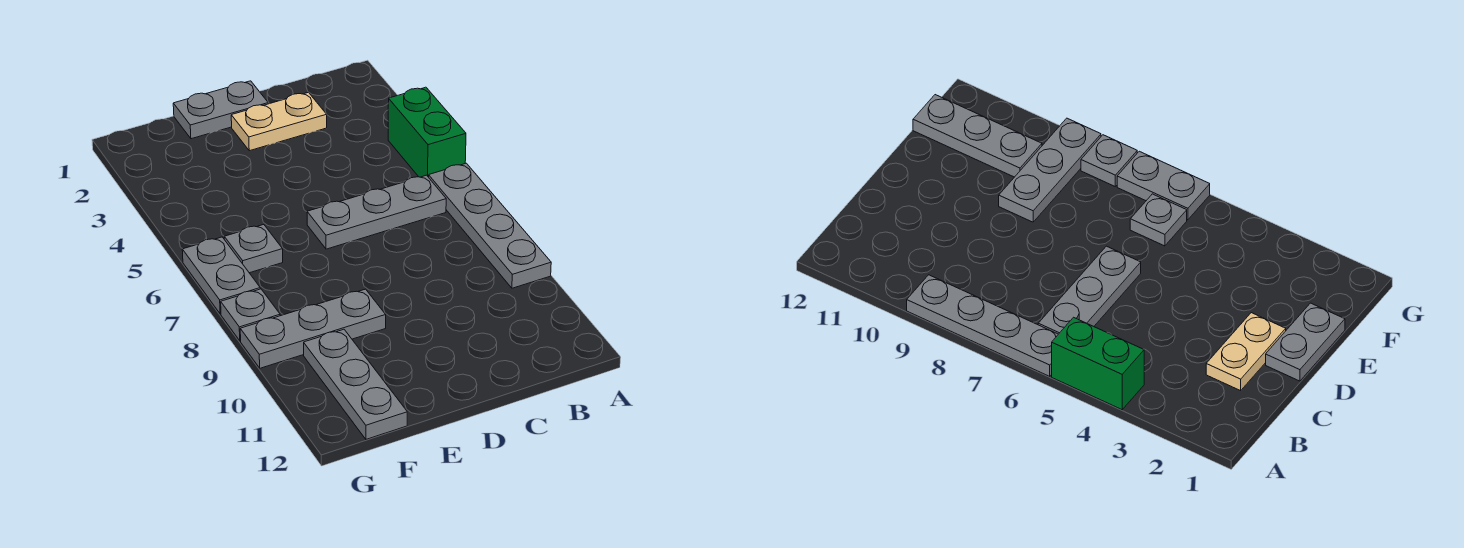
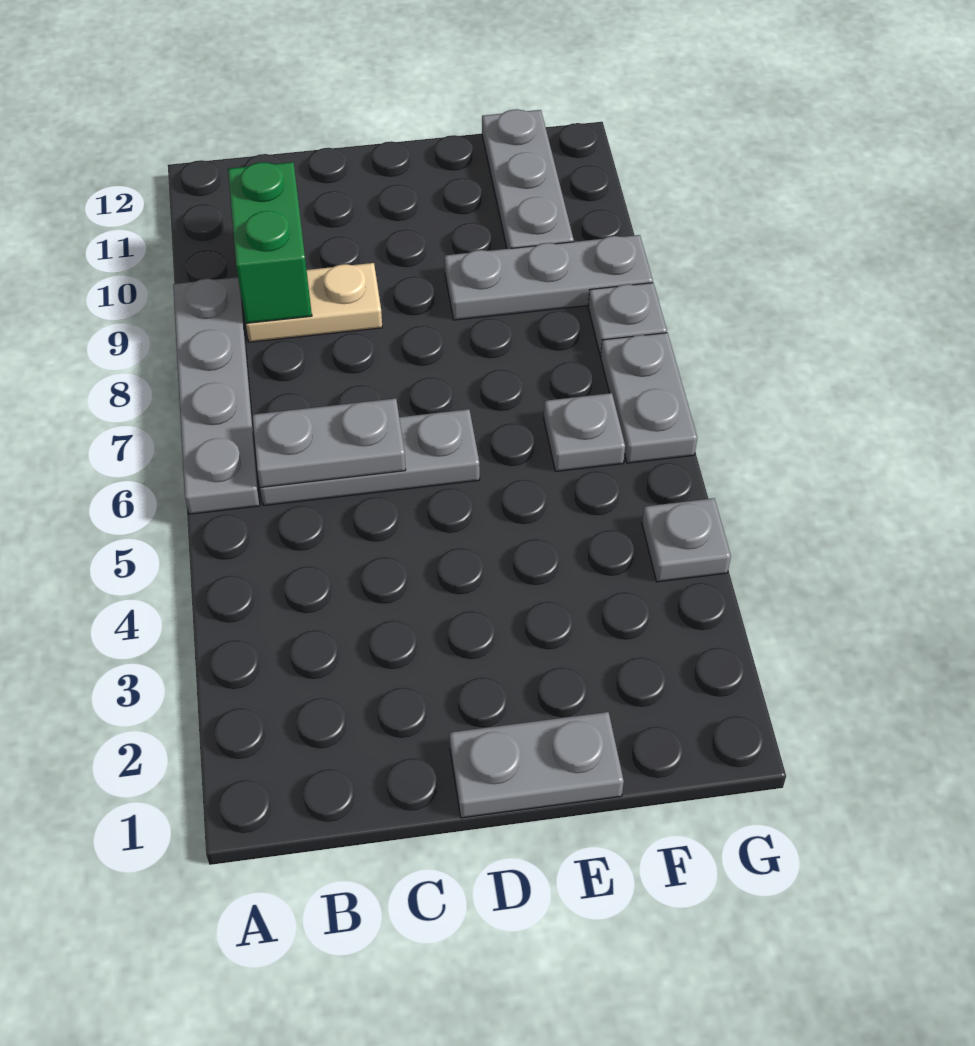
green 1x2 brick [388,87,466,177] -> green 1x2 brick moved to [228,162,312,323]
none -> grey 1x2 plate [252,398,406,488]
tan 1x2 plate [231,92,327,151] -> tan 1x2 plate moved to [246,263,382,342]
none -> grey 1x1 plate [642,498,731,582]

